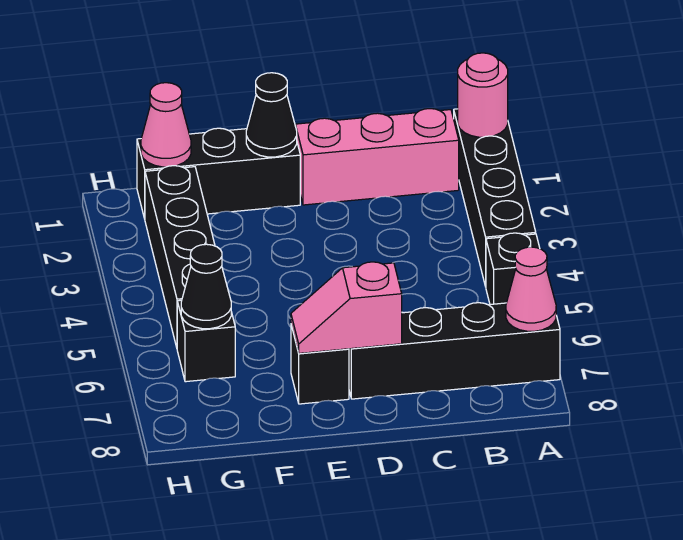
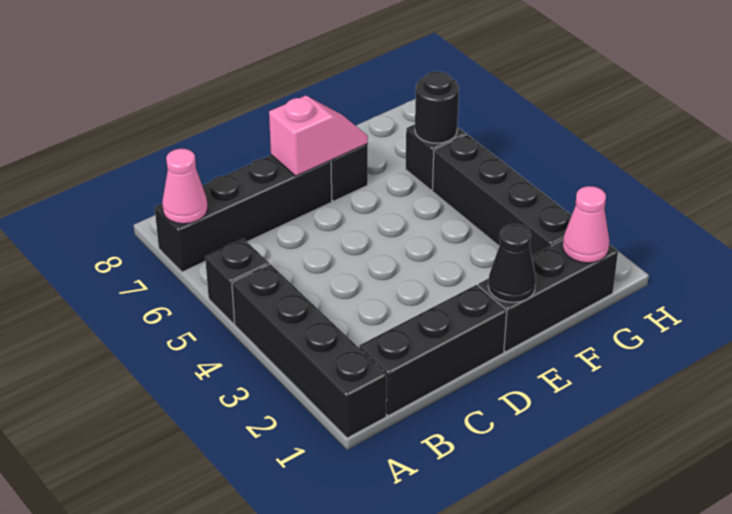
pink 1x1 round brick [458,53,508,137] -> none
pink 1x3 brick [295,109,459,205] -> black 1x3 brick [359,285,507,416]
black 1x1 cone [181,244,231,329] -> black 1x1 round brick [415,71,459,143]

